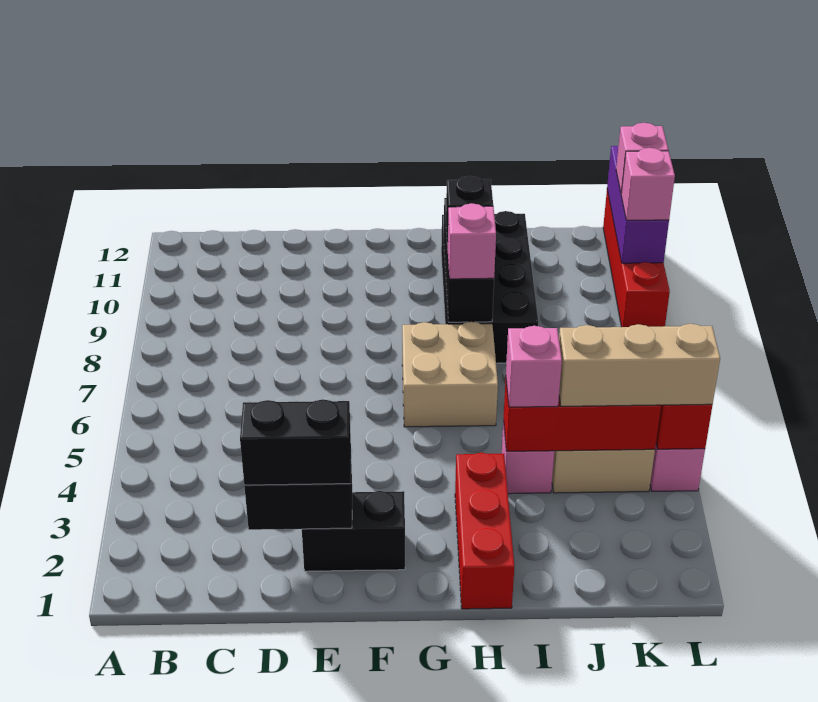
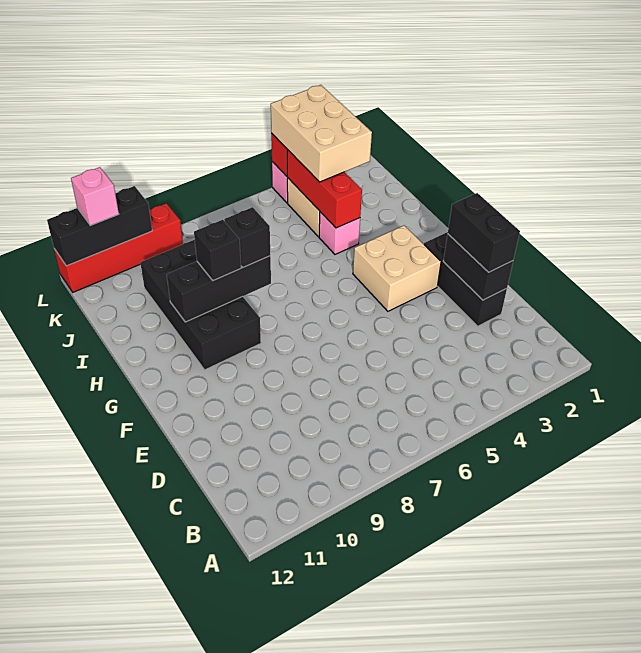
black 1x2 brick [302,491,405,571] -> black 1x3 brick [424,232,507,326]
tan 2x2 brick [402,322,498,427] -> tan 2x2 brick moved to [353,226,441,311]
red 1x3 brick [455,453,514,609] -> none
black 2x4 brick [441,211,538,363] -> black 2x4 brick turned to [140,240,261,370]
pink 1x1 brick [447,203,496,279] -> black 1x1 brick [224,207,270,267]
pink 1x1 brick [506,326,562,407] -> none
tan 1x3 brick [559,324,720,406] -> tan 2x3 brick [271,85,372,182]
purple 1x3 brick [607,146,669,263] -> black 1x3 brick [47,186,152,266]
pink 1x1 brick [621,148,675,220] -> none

